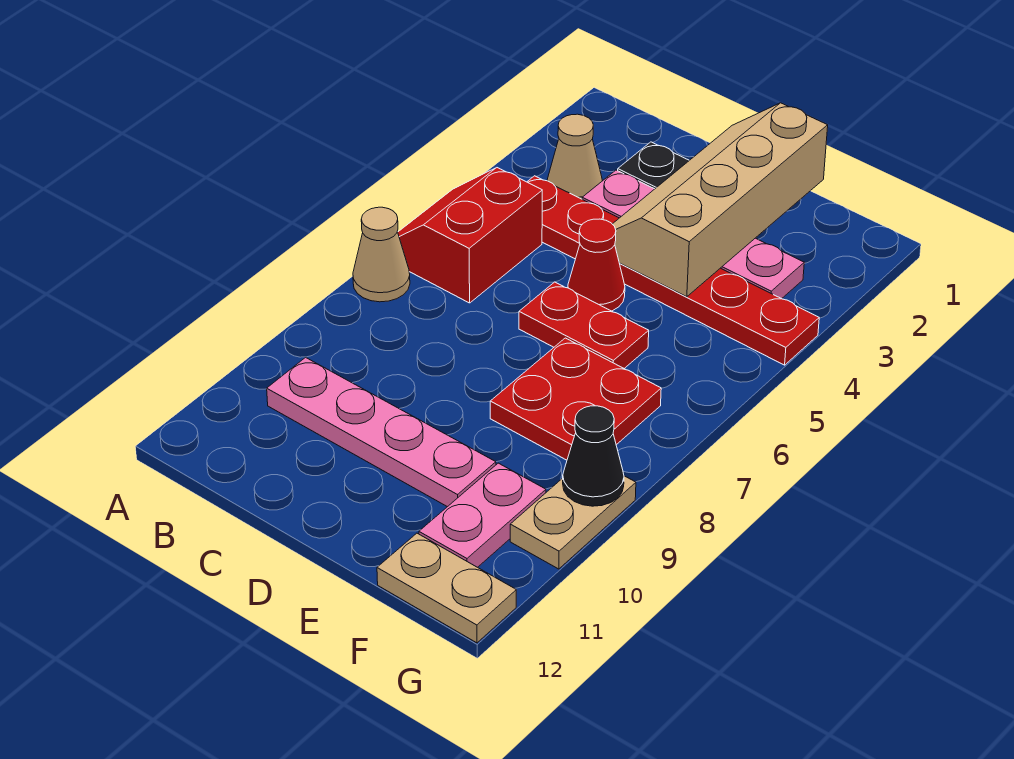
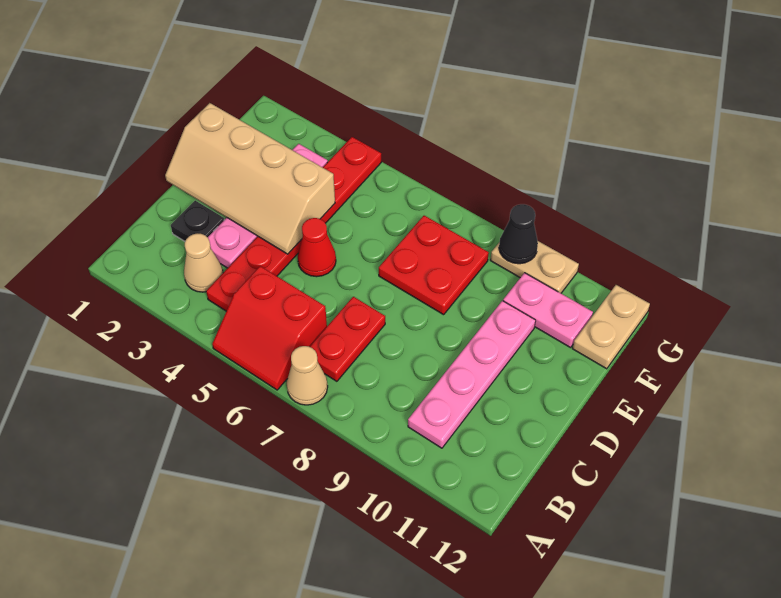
red 1x2 plate [519,282,649,368] -> red 1x2 plate moved to [310,297,385,381]

